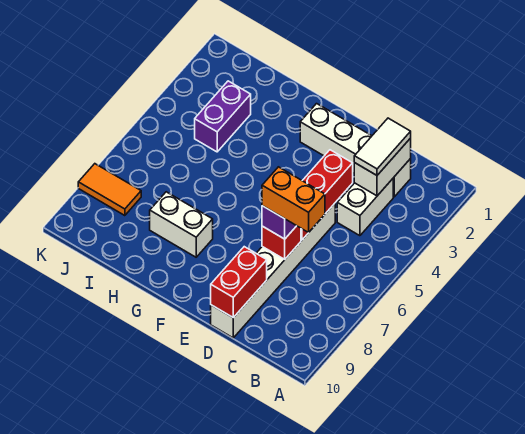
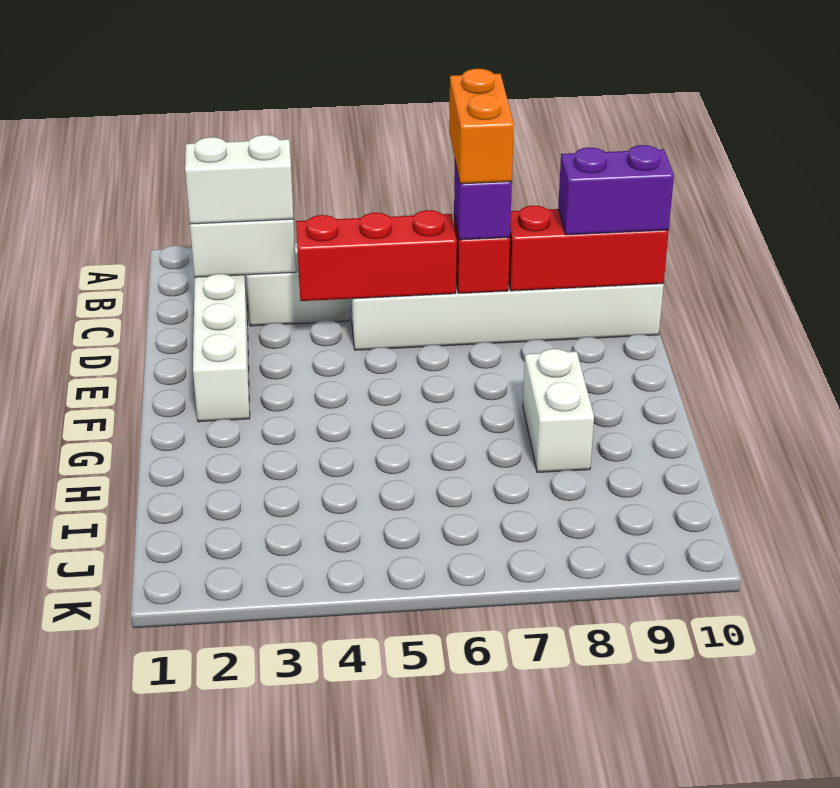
white 1x2 tile [354,118,411,175] -> white 1x2 brick [185,135,293,224]
red 1x2 brick [211,247,267,318] -> red 1x3 brick [508,205,669,291]
purple 1x2 brick [195,81,251,152] -> purple 1x2 brick moved to [558,145,674,235]
orange 1x2 tile [78,164,141,216] -> none

